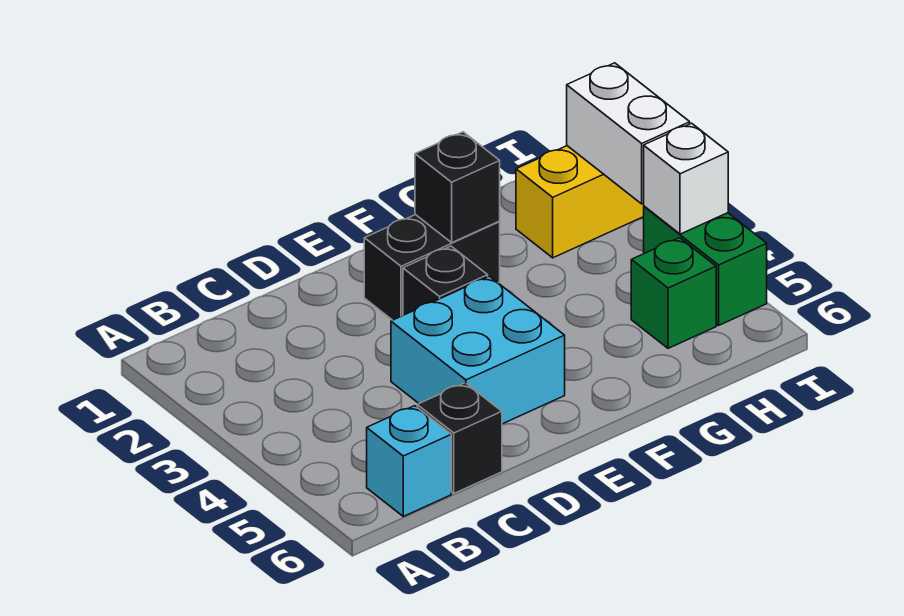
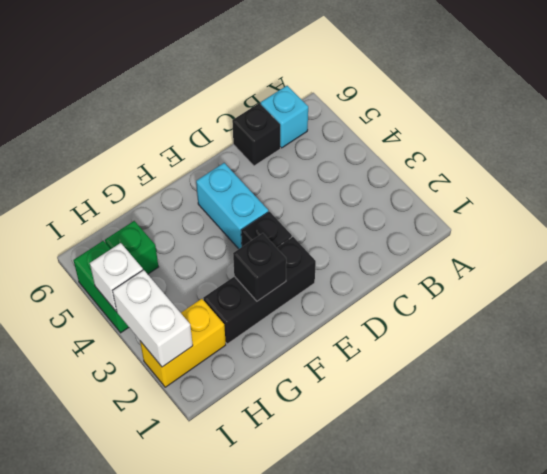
cyan 2x2 brick [391,276,565,424] -> cyan 1x2 brick [196,163,268,249]
black 1x2 brick [364,215,500,320] -> black 1x3 brick [203,237,316,344]

